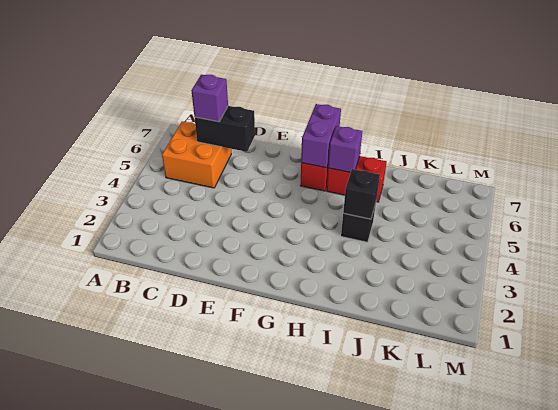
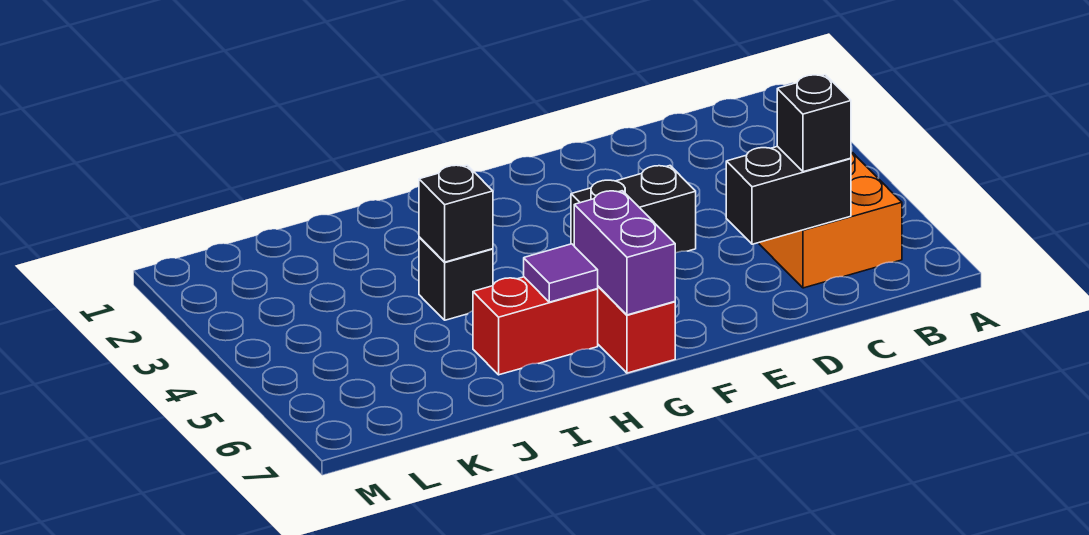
purple 1x1 brick [191,75,228,122] -> black 1x1 brick [777,75,851,172]
none -> black 1x2 brick [571,166,696,253]
purple 1x1 brick [328,126,362,173] -> purple 1x1 tile [524,244,598,302]

